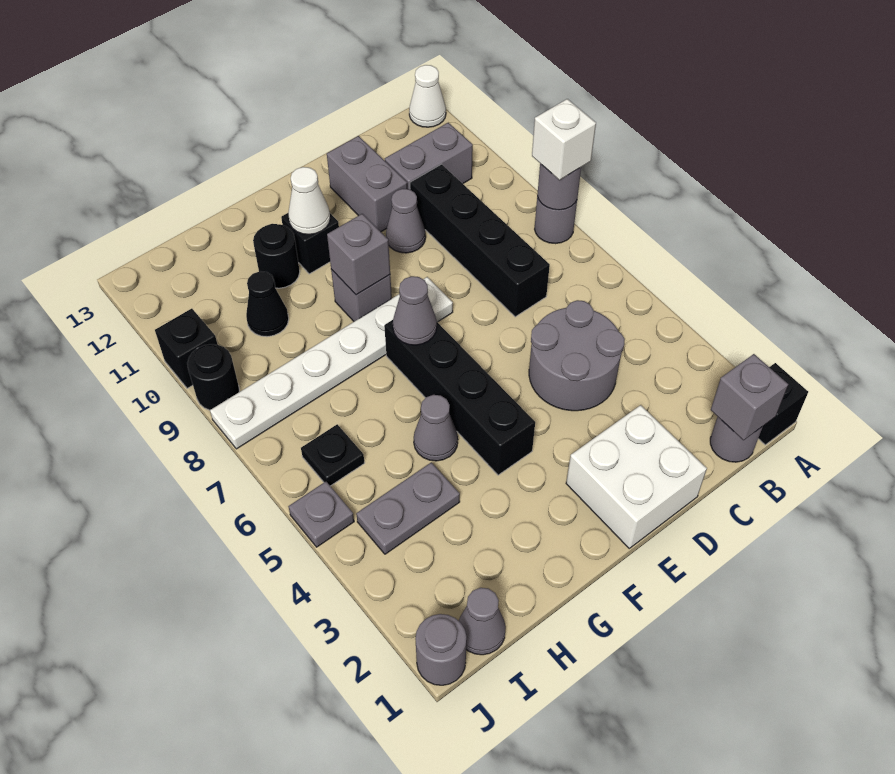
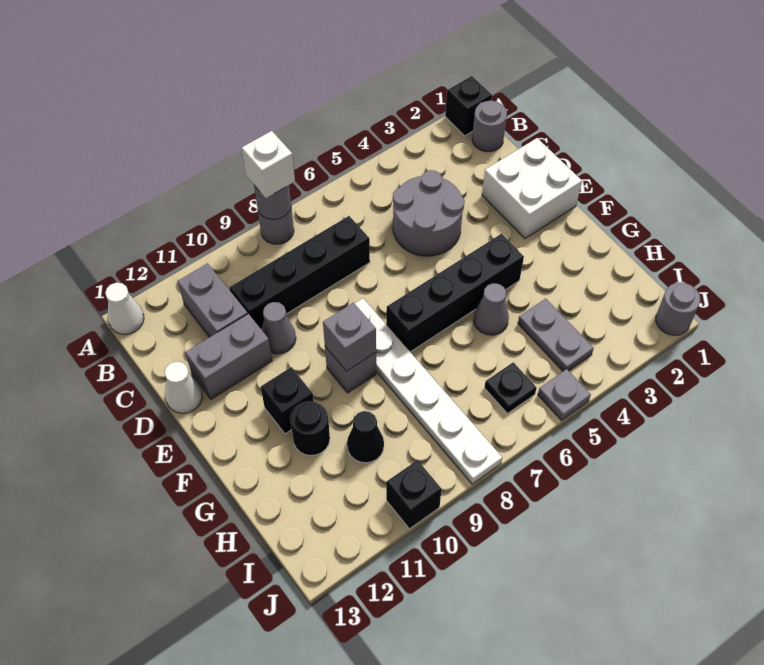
grey 1x1 brick [711,354,788,440] -> none
grey 1x1 cone [393,276,437,345] -> none
white 1x1 cone [288,167,330,234] -> white 1x1 cone moved to [165,362,202,413]
grey 1x1 cone [459,588,506,655] -> none
black 1x1 round brick [187,344,239,410] -> none

